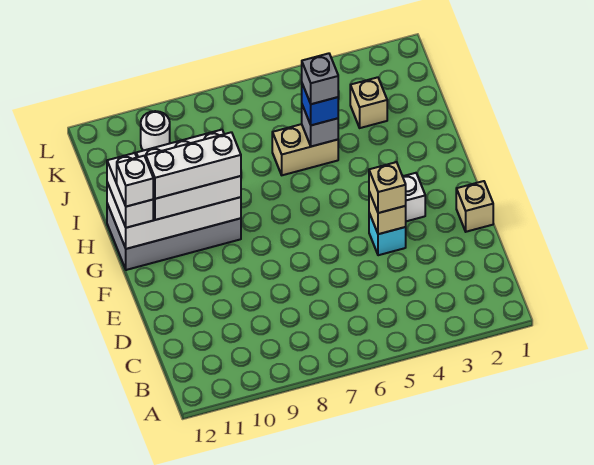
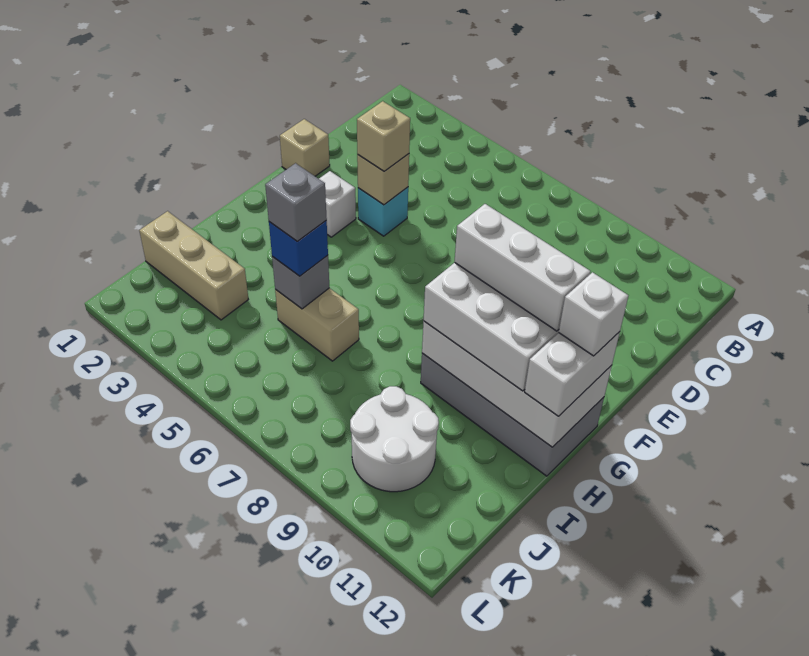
tan 1x1 brick [350,77,387,128] -> tan 1x3 brick [139,211,248,320]
white 1x1 round brick [141,111,170,151] -> white 2x2 round brick [350,386,439,492]

